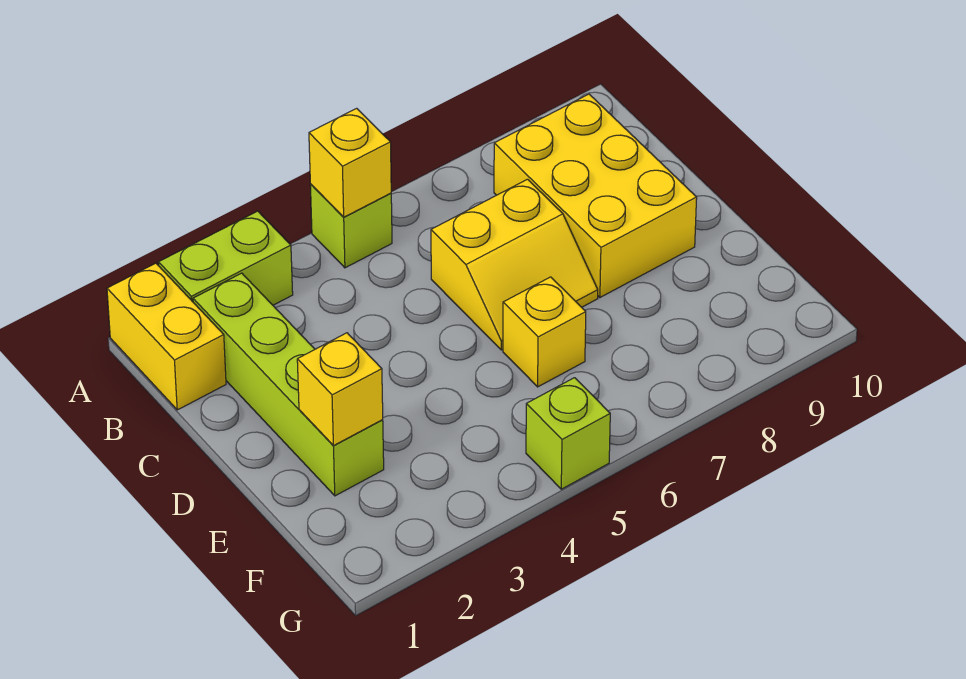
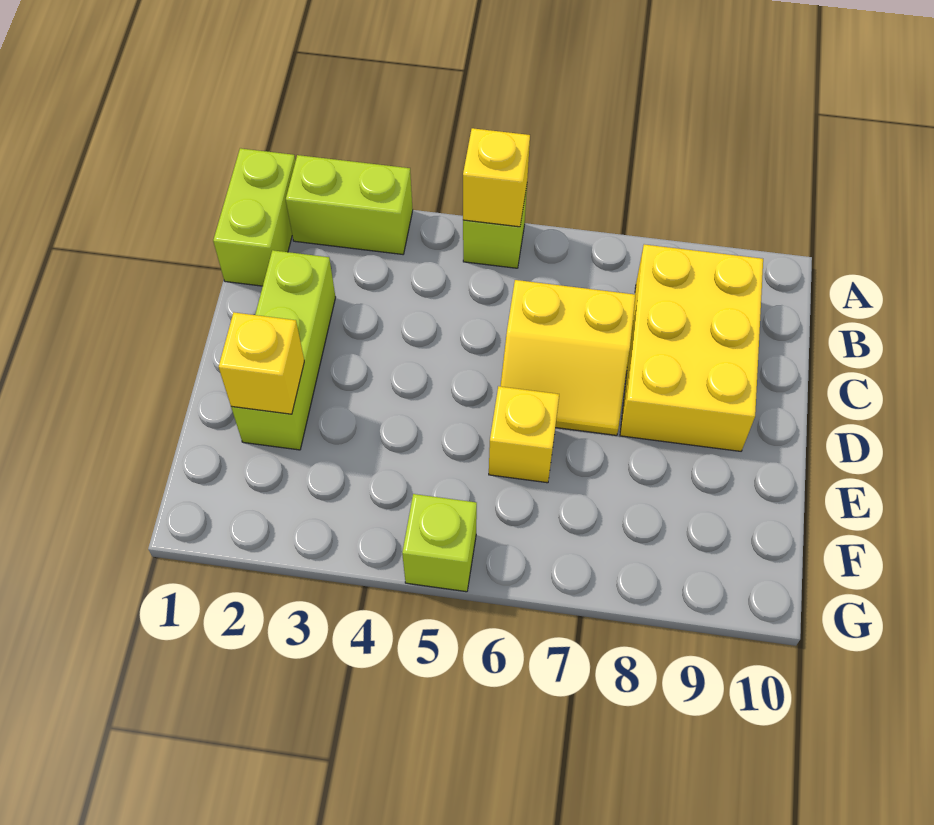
yellow 1x2 brick [107,263,226,410] -> lime 1x2 brick [213,148,295,286]
lime 1x4 brick [193,273,384,496] -> lime 1x3 brick [231,250,336,450]

